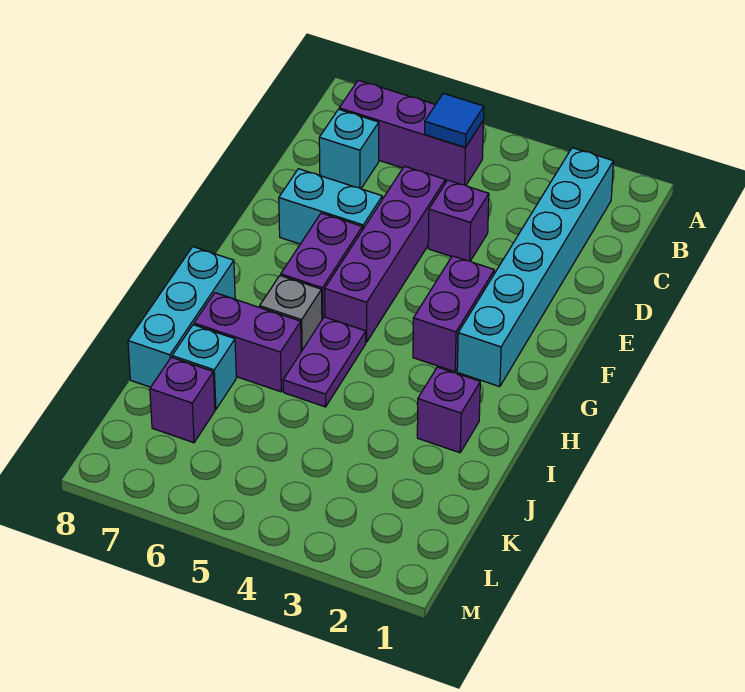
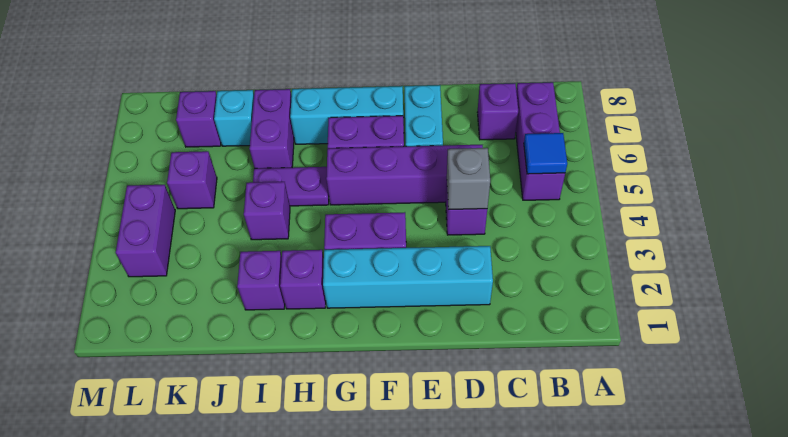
cyan 1x6 brick [457,148,613,387] -> cyan 1x4 brick [323,246,493,308]
cyan 1x1 brick [319,109,379,189] -> purple 1x1 brick [477,83,518,140]
none -> purple 1x1 brick [280,250,326,309]
grey 1x1 brick [260,276,322,351] -> grey 1x1 brick moved to [447,148,490,210]
cyan 1x3 brick [128,247,235,387] -> cyan 1x3 brick moved to [290,86,404,144]
none -> purple 1x1 brick [244,182,290,240]
none -> purple 1x1 brick [167,151,217,209]
none -> purple 1x2 brick [116,185,175,277]

